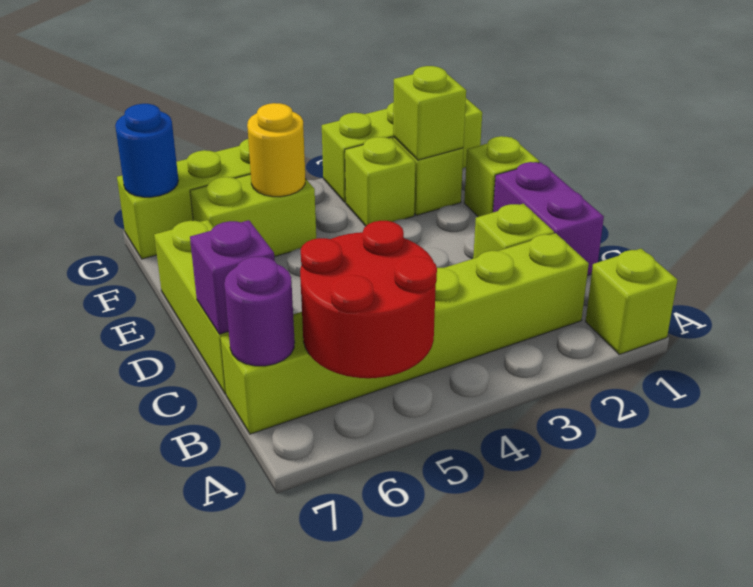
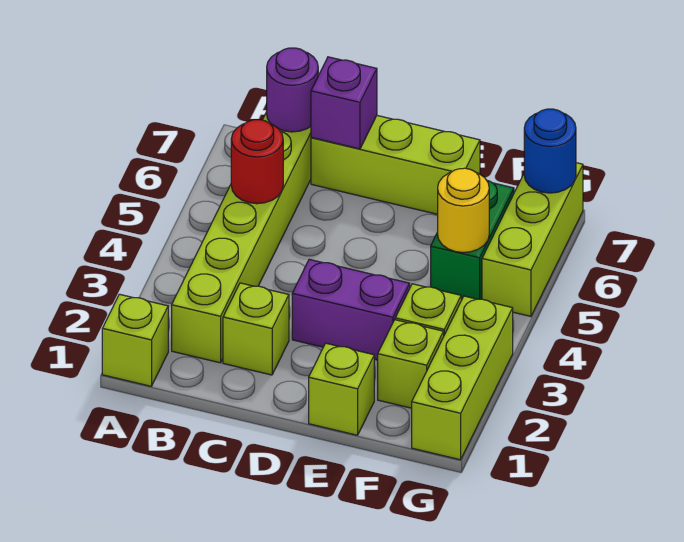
red 2x2 round brick [300,221,437,378] -> red 1x1 round brick [231,120,283,204]
purple 1x2 brick [493,162,604,276] -> purple 1x2 brick moved to [292,259,410,360]
lime 1x1 brick [393,66,466,160] -> none
lime 1x2 brick [190,174,316,257] -> green 1x2 brick [431,181,514,300]

